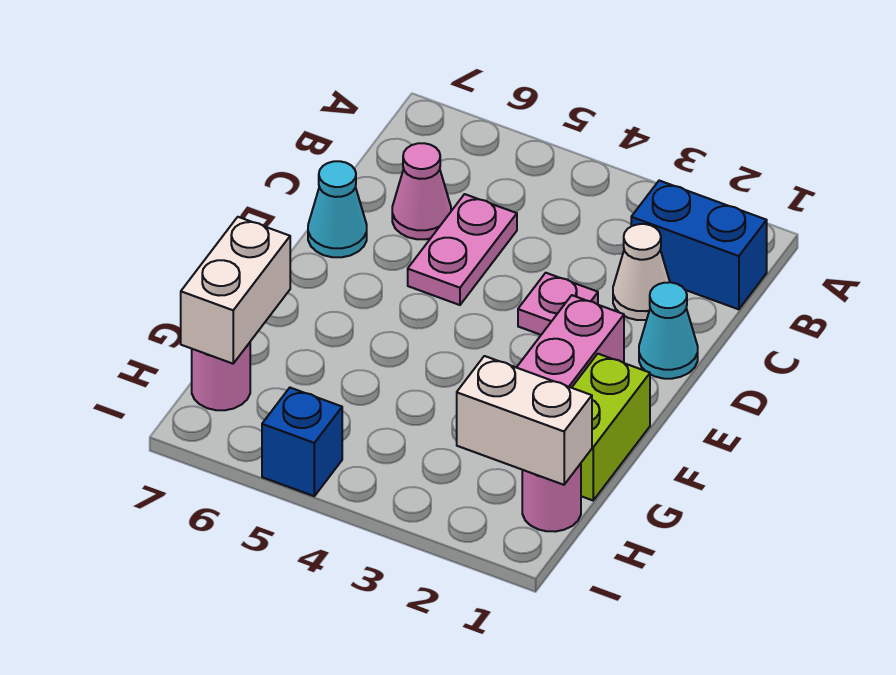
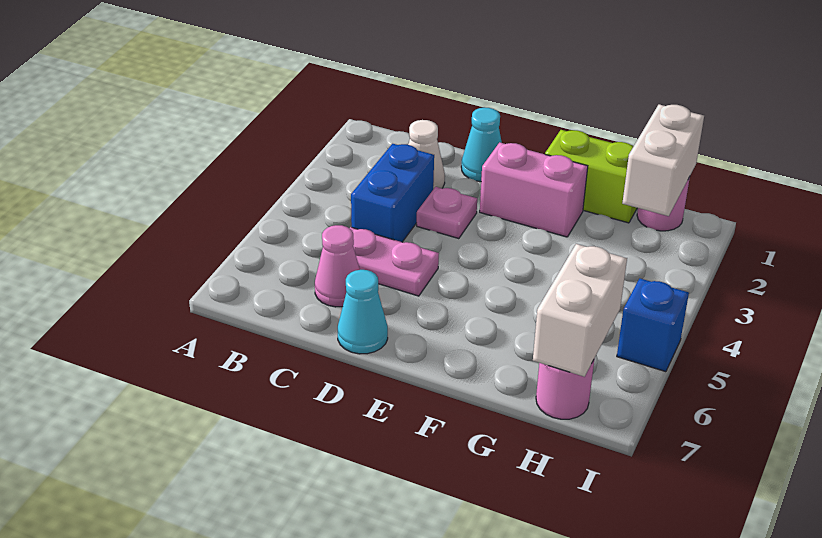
blue 1x2 brick [631,181,767,309] -> blue 1x2 brick moved to [351,144,434,242]
white 1x2 brick [181,217,290,364] -> white 1x2 brick turned to [533,244,627,377]

